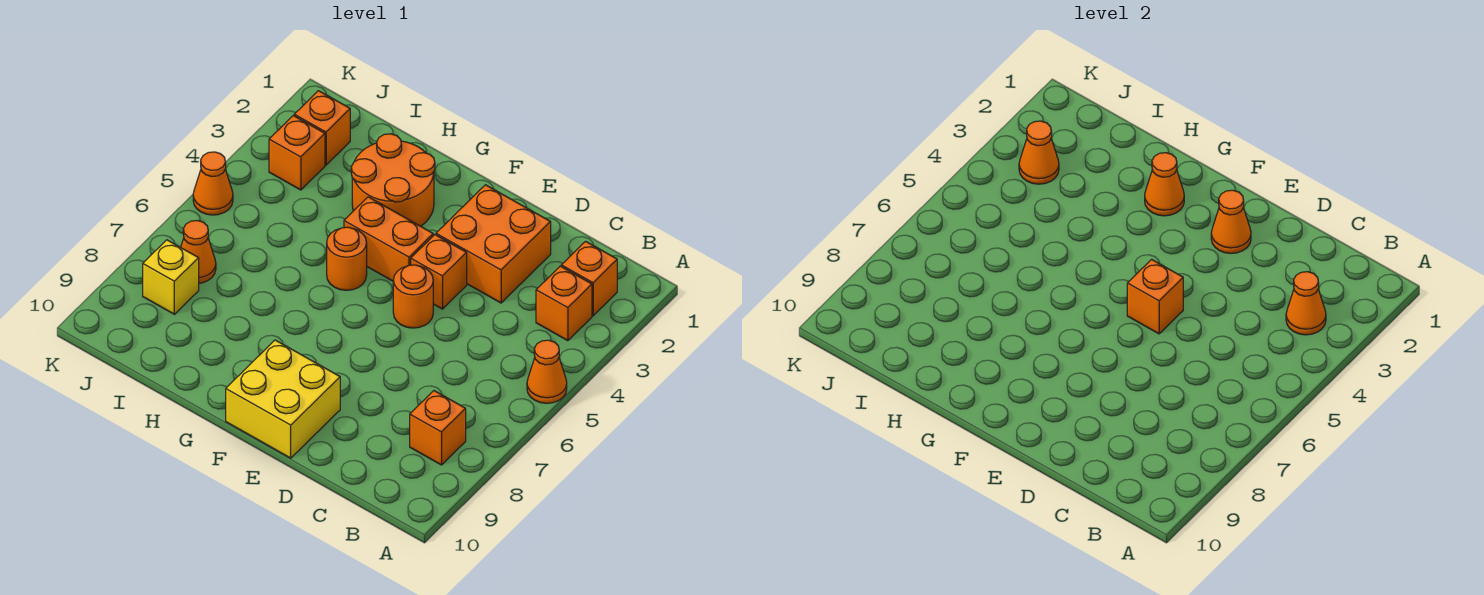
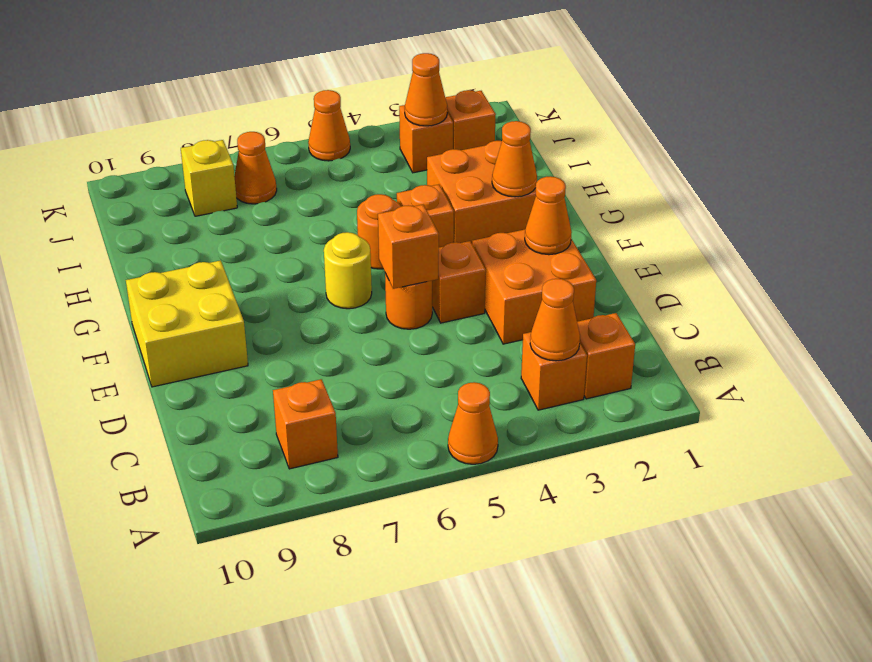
orange 1x2 brick [344,197,433,281] -> orange 1x1 brick [397,184,454,247]
none -> yellow 1x1 round brick [324,232,372,309]
orange 2x2 round brick [351,134,435,226] -> orange 2x2 brick [427,141,536,244]

